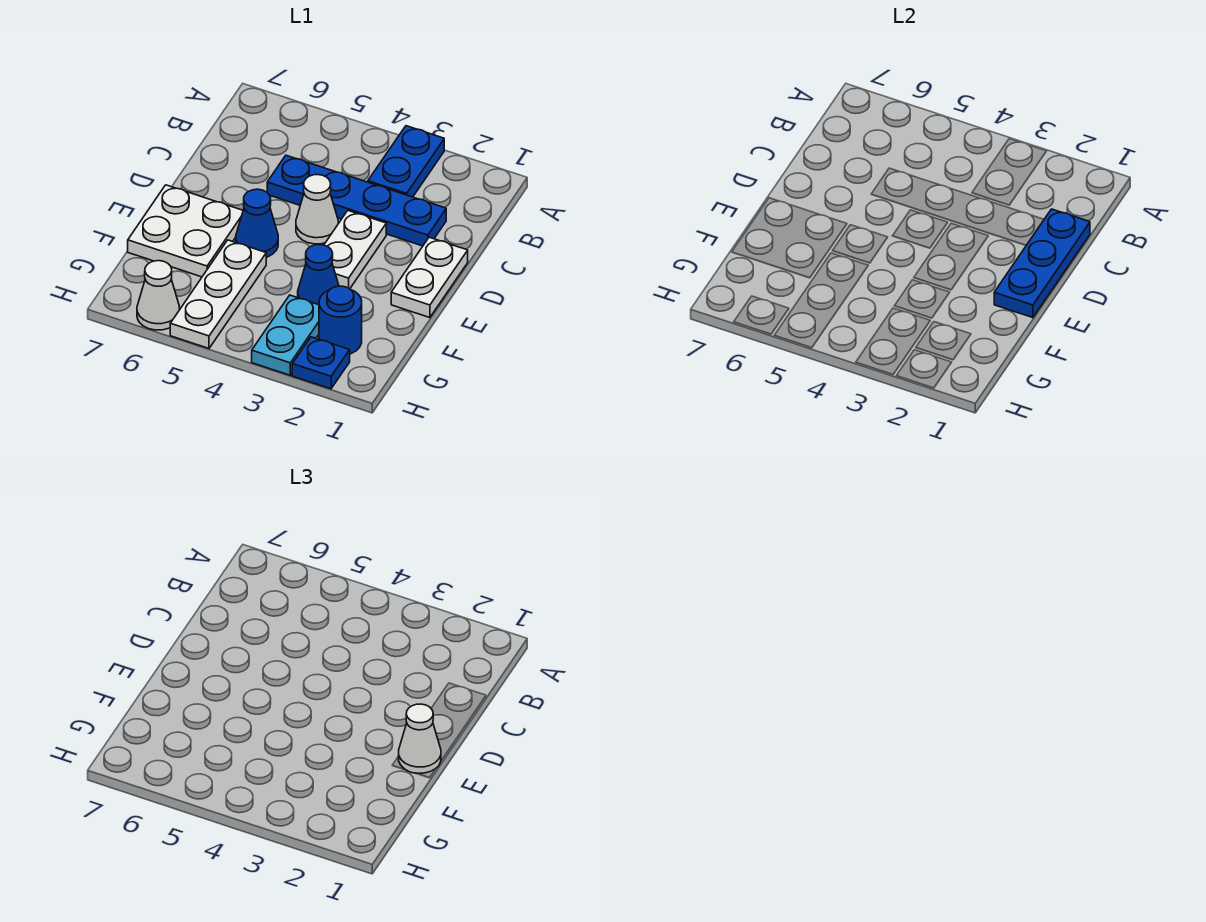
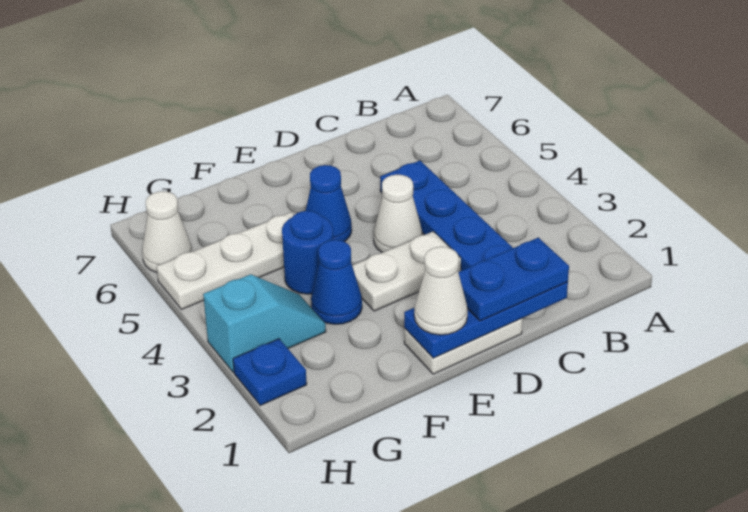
blue 1x2 plate [368,126,444,197] -> blue 1x2 plate moved to [458,238,569,321]
white 2x2 plate [128,185,243,277] -> none
blue 1x1 round brick [319,286,362,354] -> blue 1x1 round brick moved to [282,211,333,294]
cyan 1x2 plate [252,295,319,375] -> cyan 1x2 slope [203,274,326,372]

